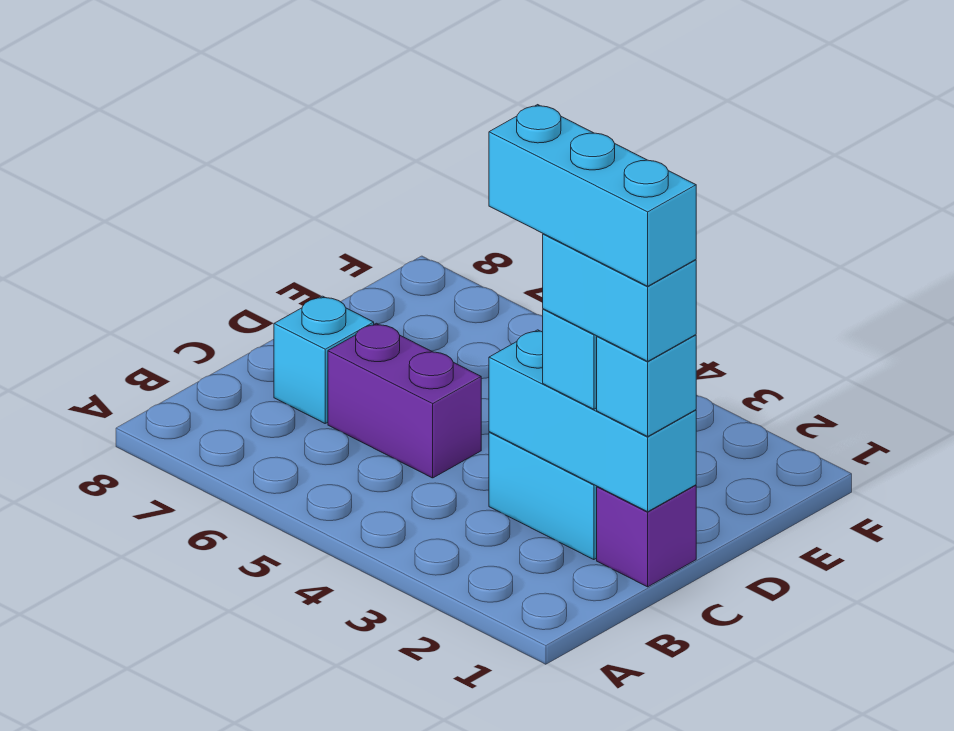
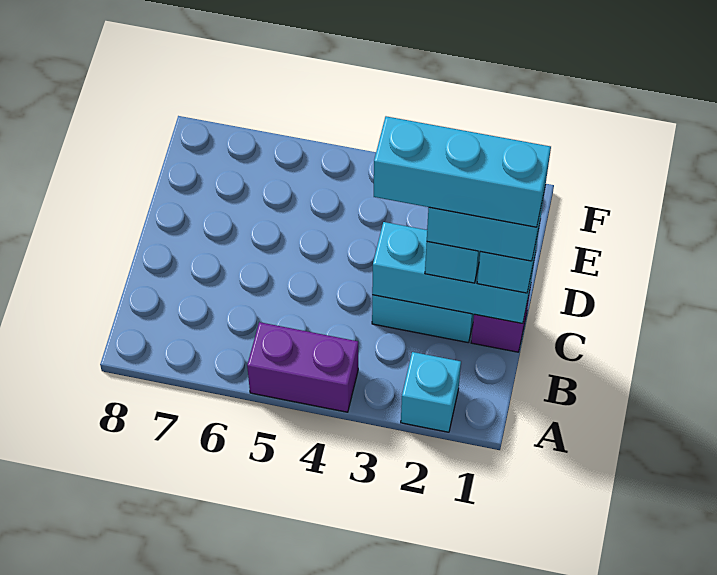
purple 1x2 brick [328,323,481,478] -> purple 1x2 brick moved to [247,322,358,412]
cyan 1x1 brick [274,296,374,423] -> cyan 1x1 brick moved to [401,352,461,432]

